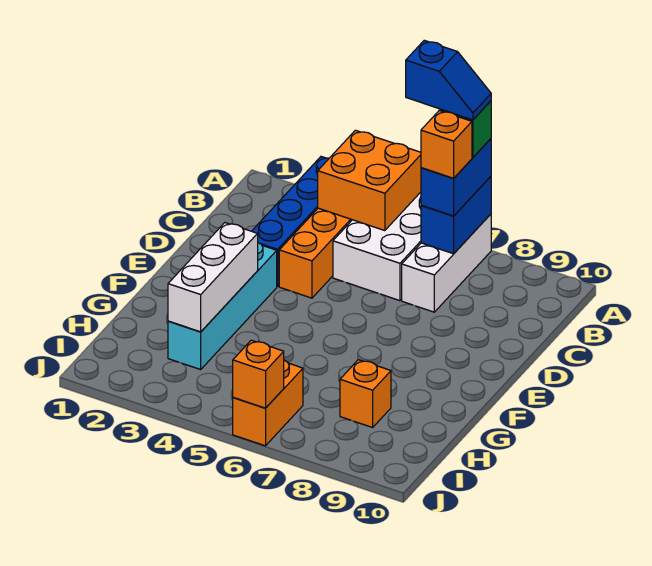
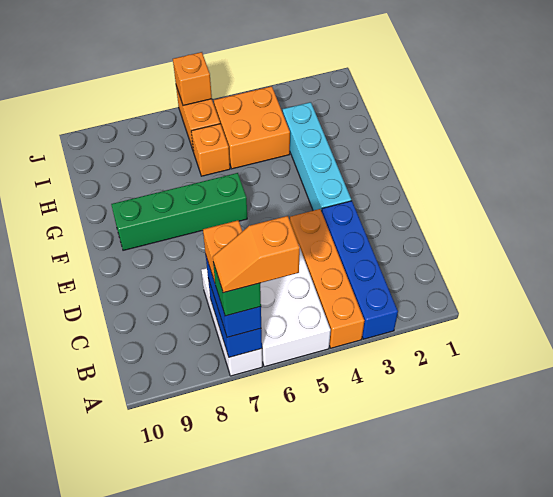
orange 2x2 brick [318,130,421,231] -> orange 2x2 brick moved to [214,86,290,169]
blue 1x2 slope [406,40,491,120] -> orange 1x2 slope [213,216,300,293]
white 1x3 brick [168,223,258,332] -> none
none -> green 1x4 brick [111,173,247,250]
orange 1x1 brick [340,360,391,427] -> orange 1x1 brick moved to [191,124,230,176]

